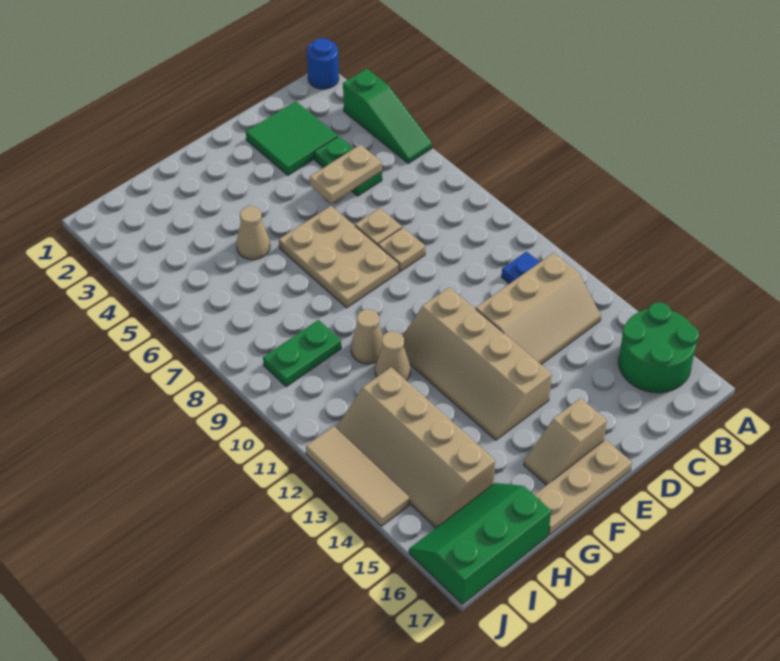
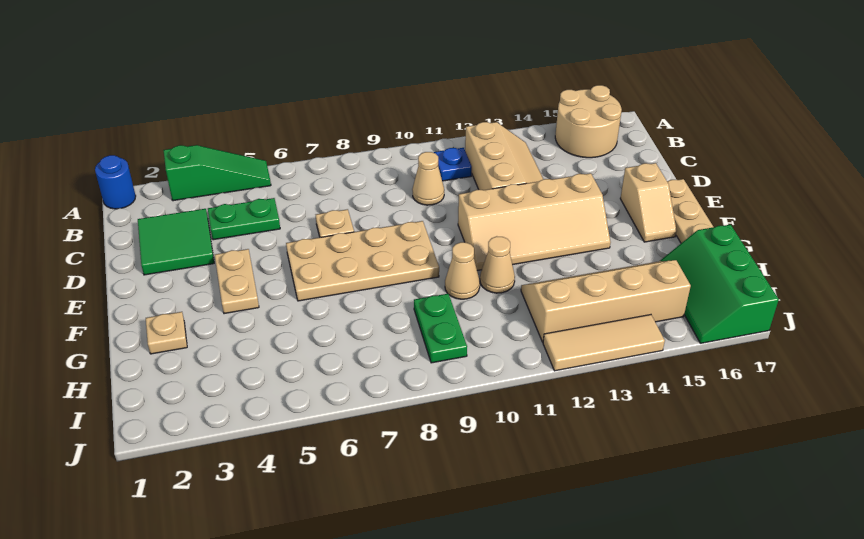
green 2x2 round brick [619,303,699,393] -> tan 2x2 round brick [555,85,622,158]
tan 1x2 plate [310,145,382,203] -> tan 1x2 plate moved to [215,249,259,314]
tan 1x1 plate [378,228,425,271] -> tan 1x1 plate moved to [146,312,187,354]
tan 2x3 plate [279,206,399,308] -> tan 2x4 plate [286,221,439,301]
tan 1x1 cone [236,206,270,260] -> tan 1x1 cone moved to [412,152,444,205]
tan 2x4 slope [336,367,495,528] -> tan 2x4 slope turned to [521,260,691,342]

